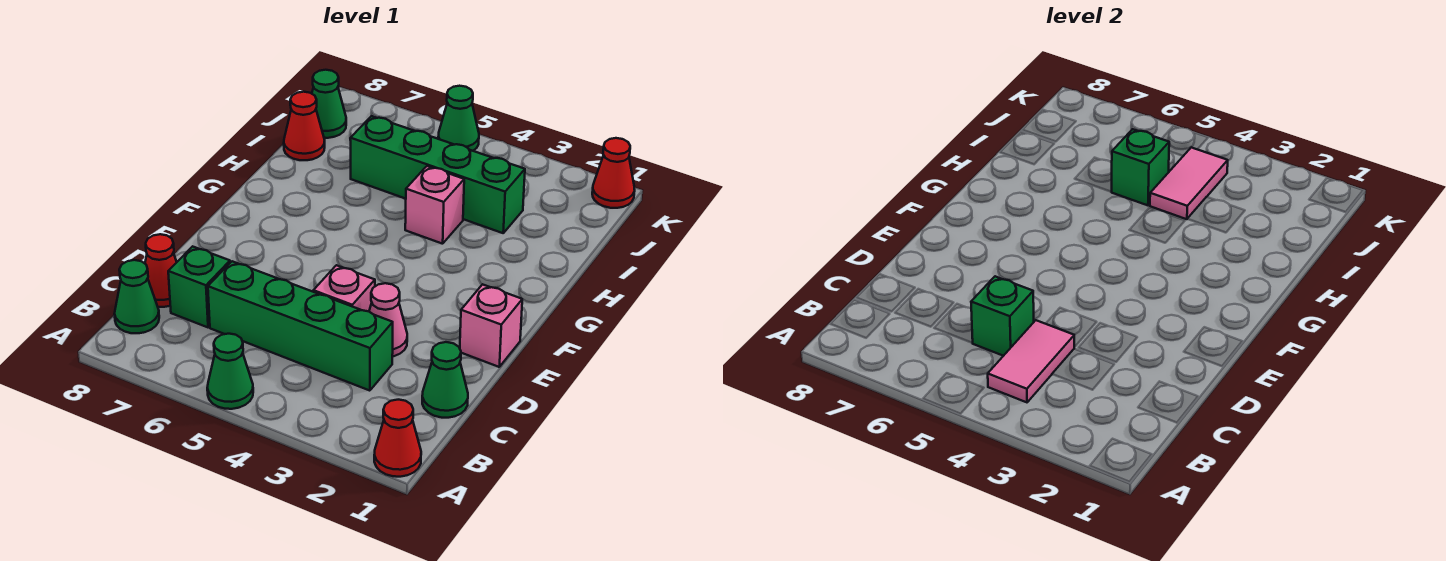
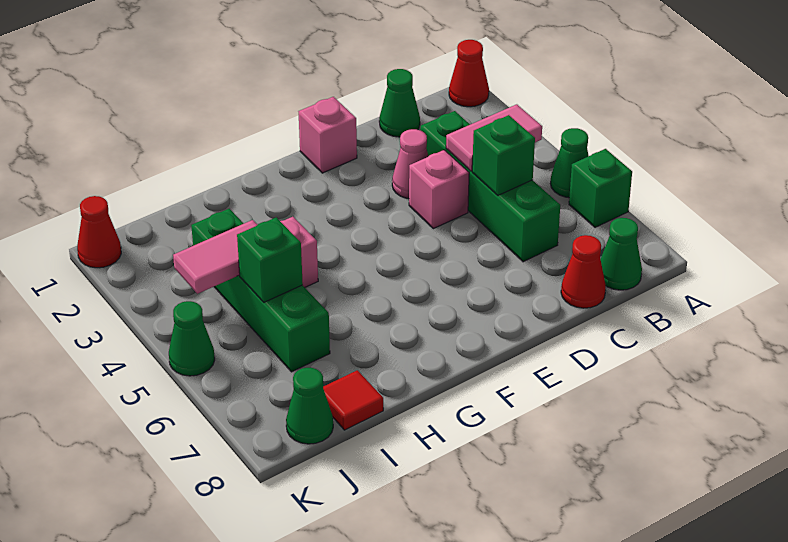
green 1x1 brick [168,246,230,327] -> green 1x1 brick moved to [569,149,632,227]
red 1x1 cone [284,92,325,160] -> red 1x1 tile [323,370,383,430]

